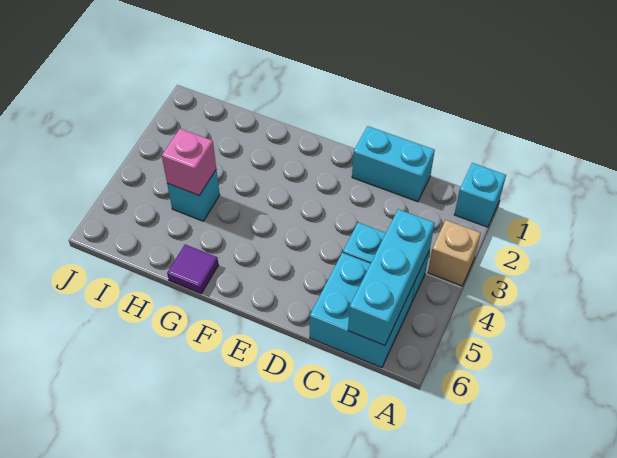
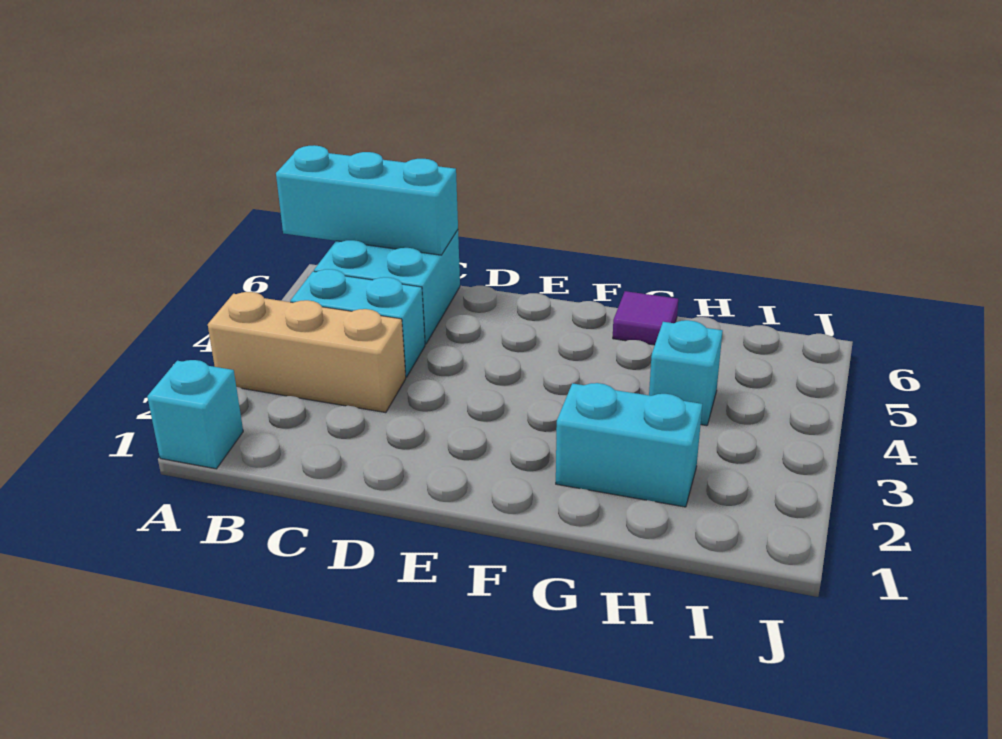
tan 1x1 brick [428,220,481,286] -> tan 1x3 brick [208,292,406,413]
cyan 1x3 brick [348,209,435,346] -> cyan 1x3 brick turned to [276,145,458,255]
cyan 1x2 brick [352,126,435,202] -> cyan 1x2 brick moved to [556,383,702,507]
pink 1x1 brick [162,129,216,196] -> none

